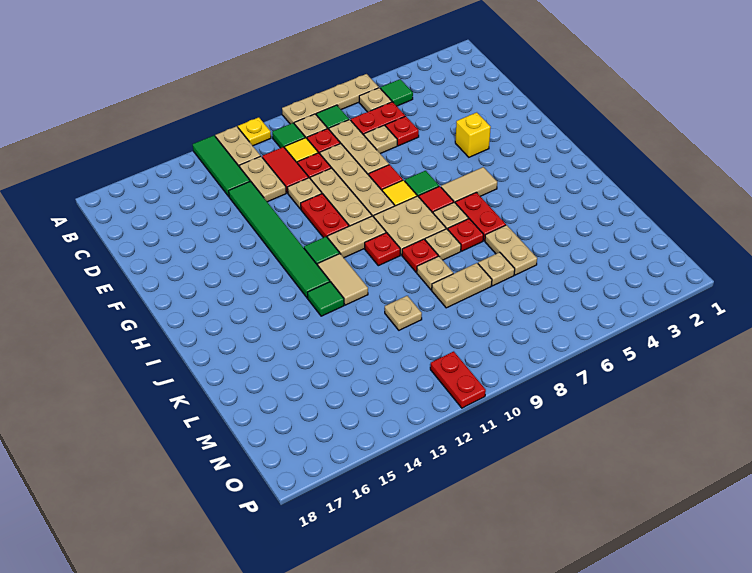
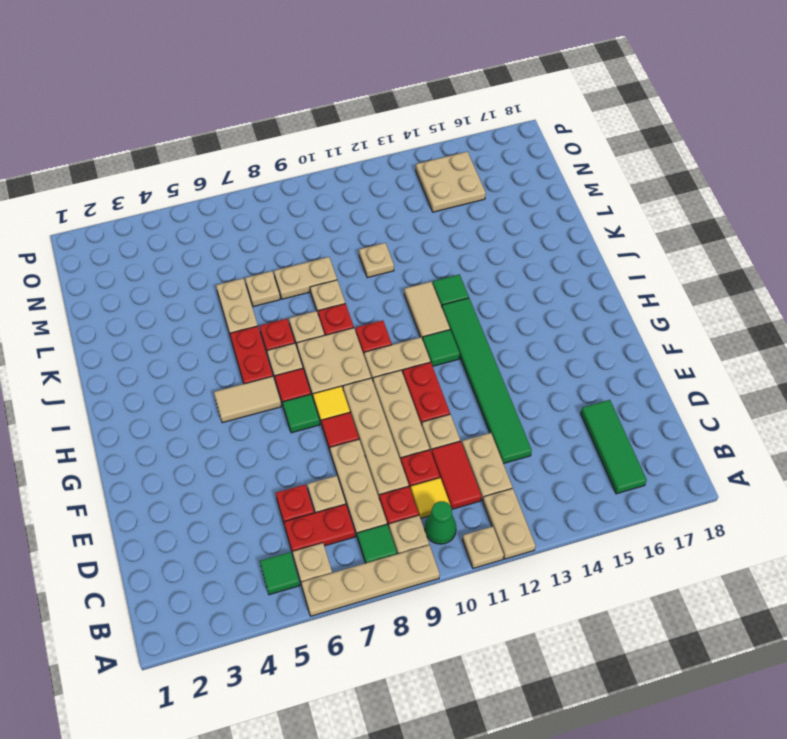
yellow 1x1 plate [238,117,271,146] -> tan 1x1 plate [462,527,504,568]
green 1x3 tile [193,136,250,197] -> green 1x3 tile moved to [581,400,647,494]
green 1x1 tile [272,123,305,148] -> green 1x1 cone [425,501,456,544]
yellow 1x1 brick [455,112,491,157] -> none
none -> tan 2x2 plate [416,152,486,212]
red 1x2 plate [430,351,486,408] -> none

